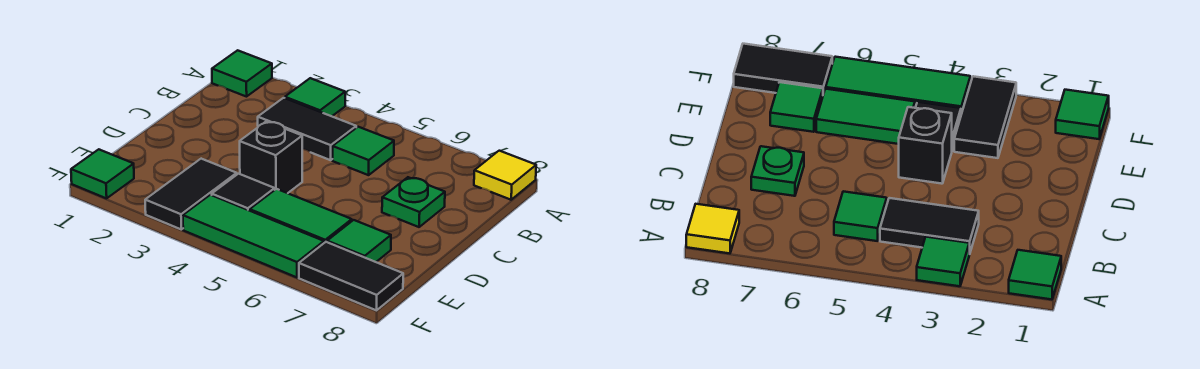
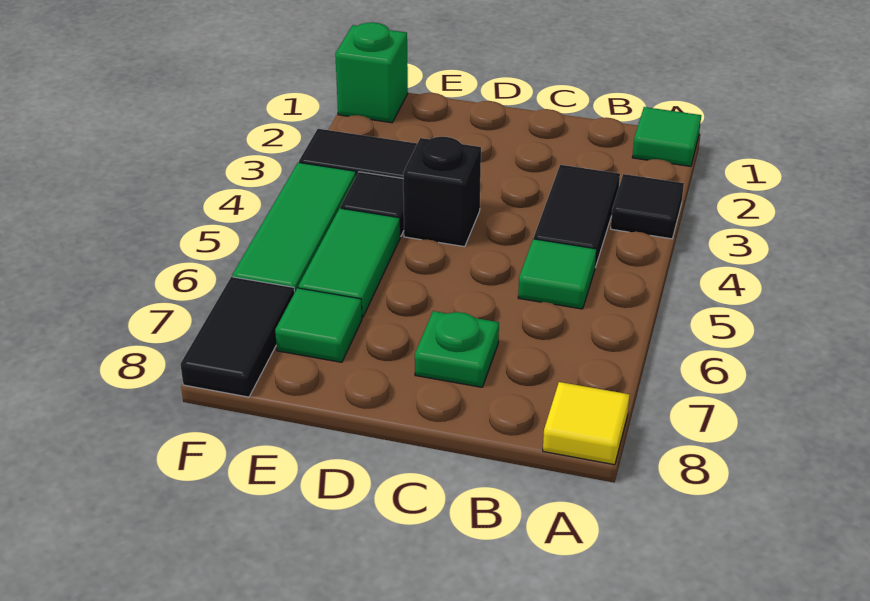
green 1x1 tile [285,78,345,116] -> black 1x1 tile [611,174,684,239]
green 1x1 tile [71,149,134,198] -> green 1x1 brick [335,22,408,123]

